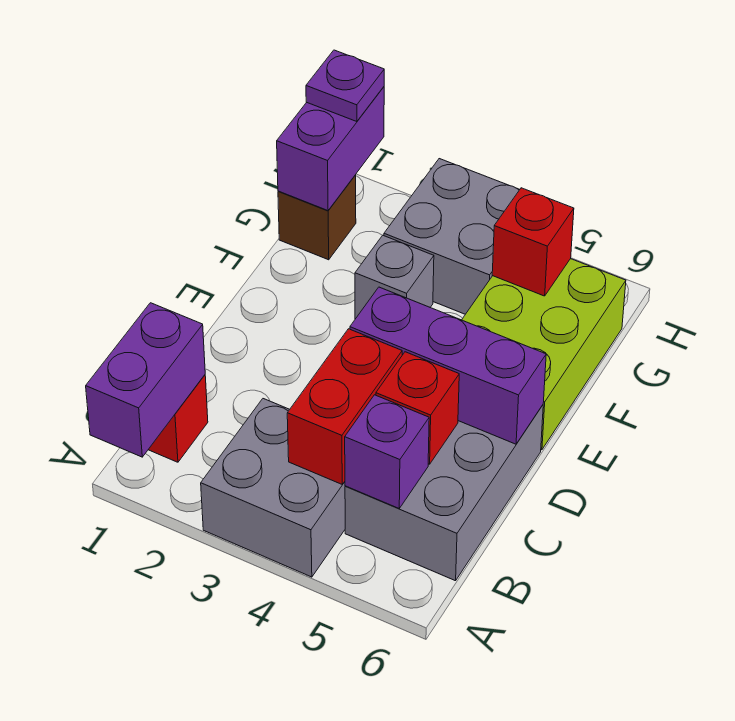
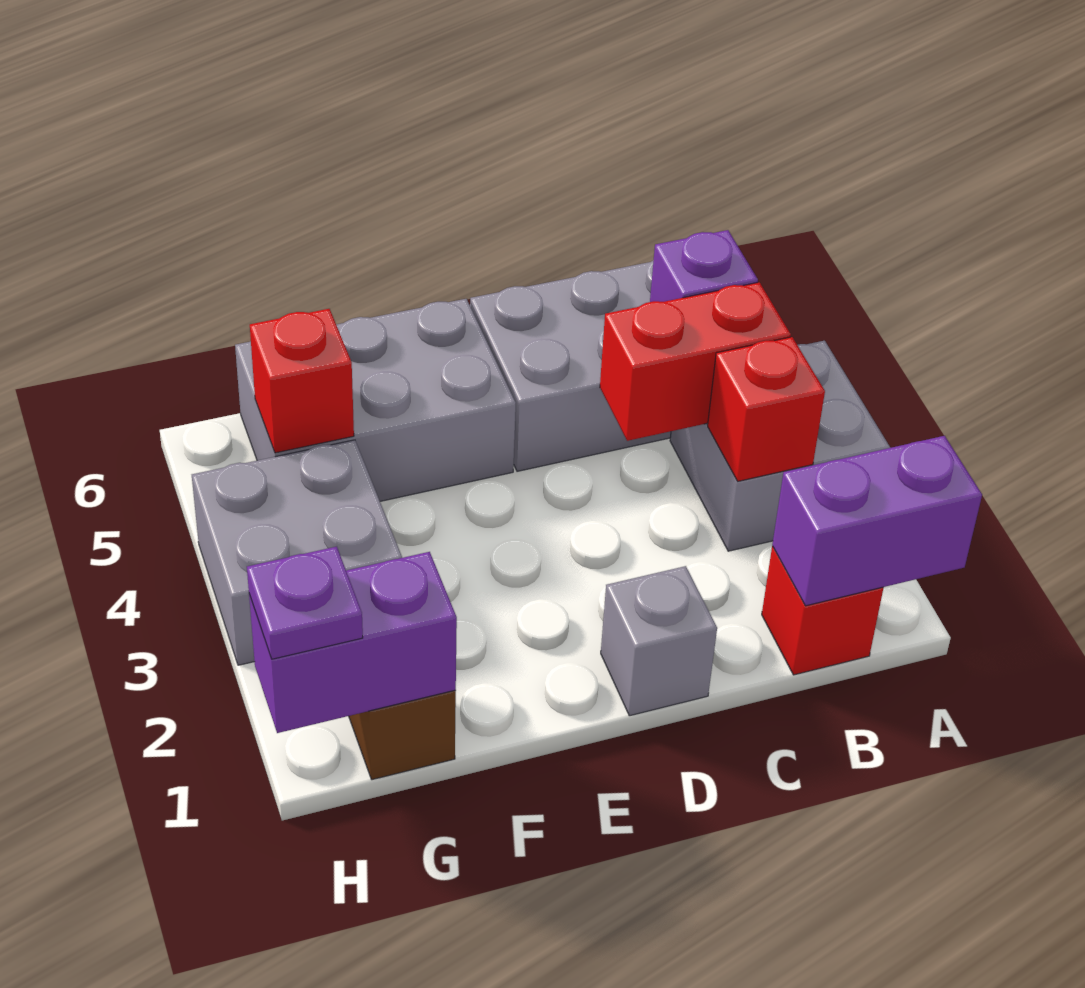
red 1x1 brick [376,352,459,464] -> red 1x1 brick moved to [708,337,825,481]
purple 1x3 brick [350,287,546,444] -> none
lime 2x3 brick [462,259,626,450] -> grey 2x3 brick [235,299,516,501]
grey 1x1 brick [355,235,434,319] -> grey 1x1 brick moved to [601,566,717,716]

